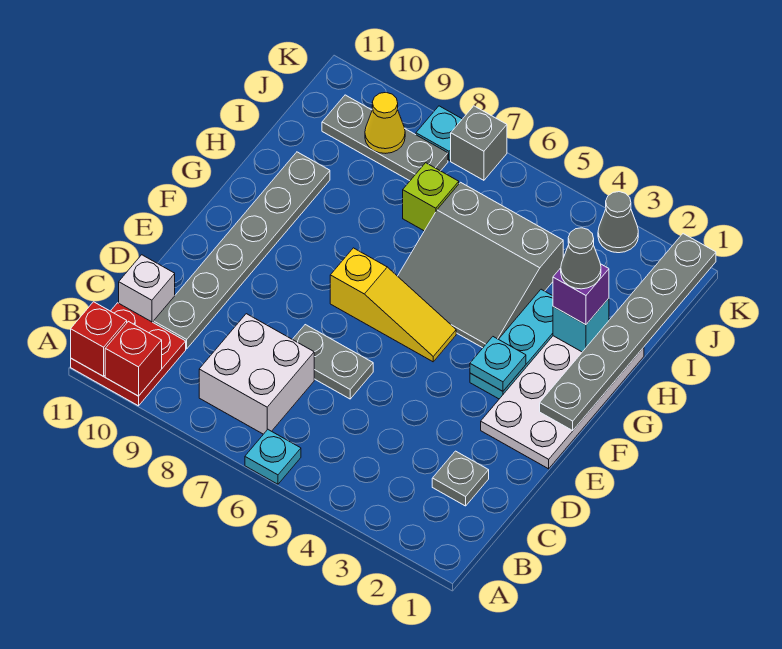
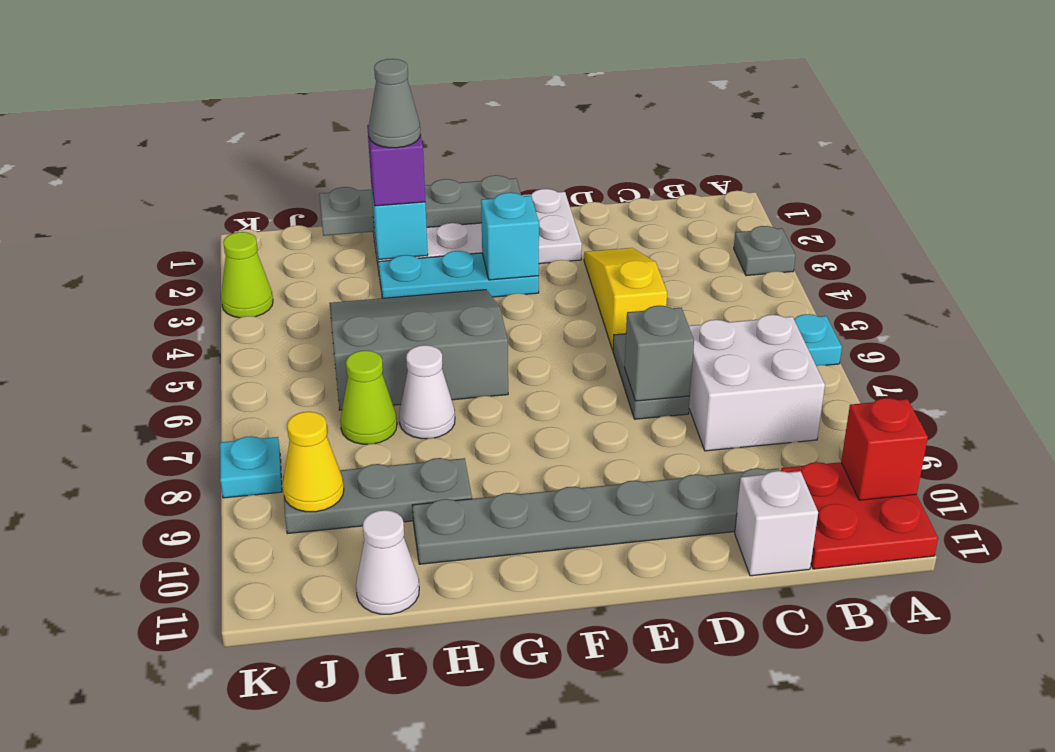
red 1x1 brick [71,302,127,376] -> none
grey 1x1 plate [432,451,489,506] -> grey 1x1 plate moved to [734,226,796,276]
grey 1x6 plate [540,234,716,430] -> grey 1x4 plate [319,175,521,236]
cyan 1x1 plate [470,337,526,391] -> cyan 1x1 brick [481,193,539,280]
yellow 1x3 slope [330,248,456,362] -> yellow 1x3 slope moved to [584,248,667,350]
grey 3x3 slope [398,182,563,348] -> grey 3x3 slope turned to [329,290,508,410]
none -> white 1x1 cone [399,345,455,439]
lime 1x1 brick [403,163,459,231] -> lime 1x1 cone [340,350,397,444]
none -> white 1x1 cone [356,510,419,614]
grey 1x3 plate [322,95,448,181] -> grey 1x3 plate turned to [283,458,472,534]
grey 1x1 cone [598,192,638,253] -> lime 1x1 cone [221,232,273,318]
grey 1x1 brick [451,106,507,180] -> grey 1x1 brick moved to [624,306,694,401]

